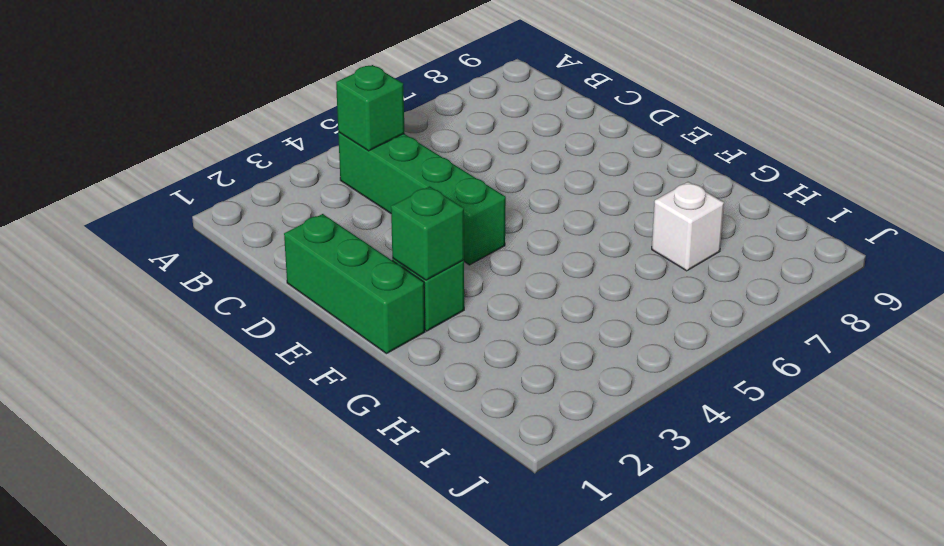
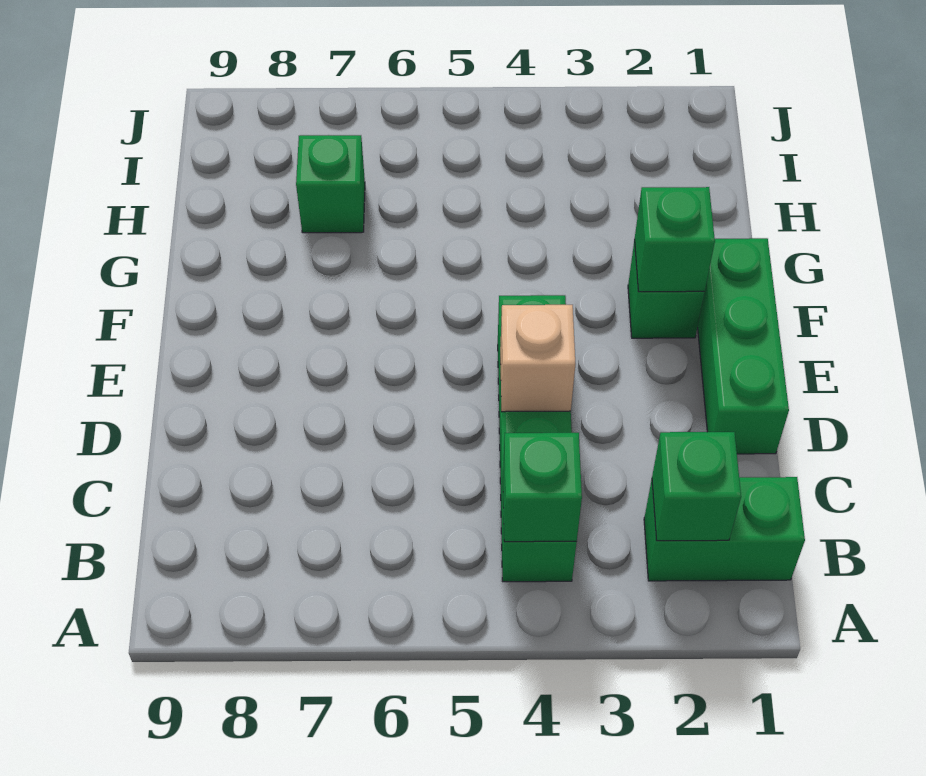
none -> green 1x2 brick [644,477,805,581]
none -> green 1x1 brick [652,432,741,541]
none -> tan 1x1 brick [500,305,575,412]
white 1x1 brick [652,182,724,271] -> green 1x1 brick [296,135,365,233]

